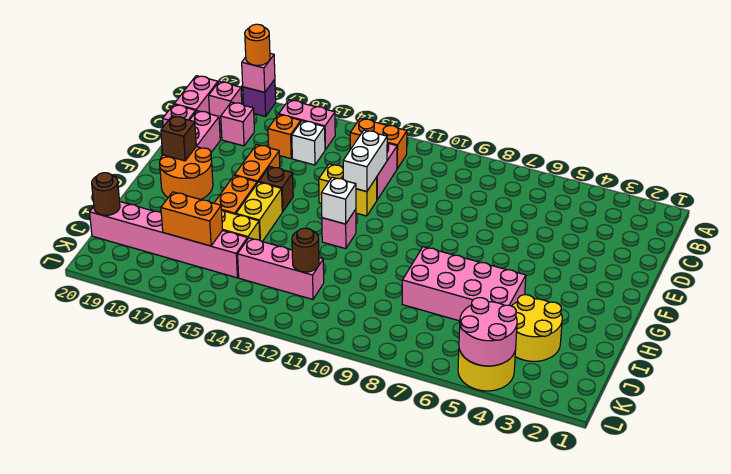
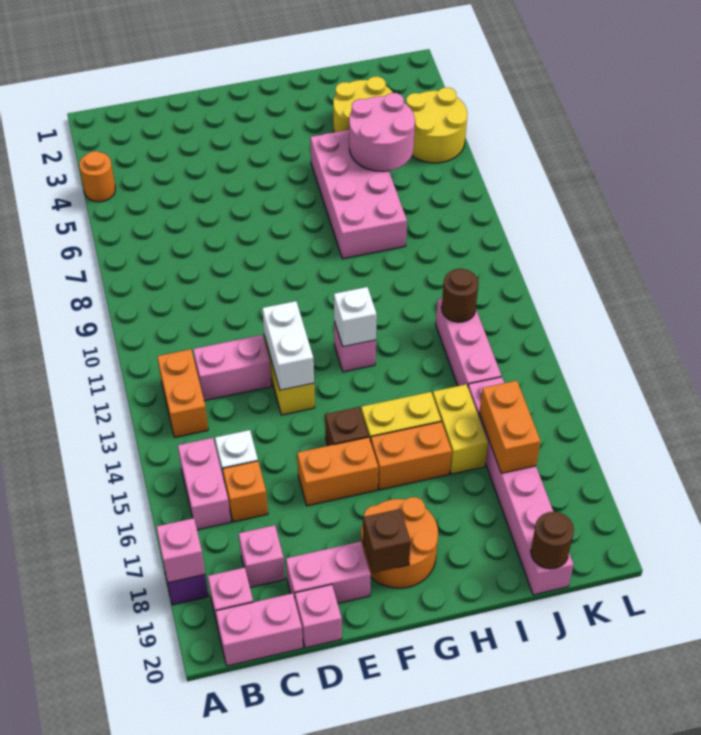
orange 1x1 round brick [245,24,270,65] -> orange 1x1 round brick moved to [79,151,115,202]
white 1x2 brick [343,130,387,192] -> white 1x2 brick turned to [262,301,314,390]
pink 2x2 round brick [459,298,517,366] -> pink 2x2 round brick moved to [349,93,415,171]

